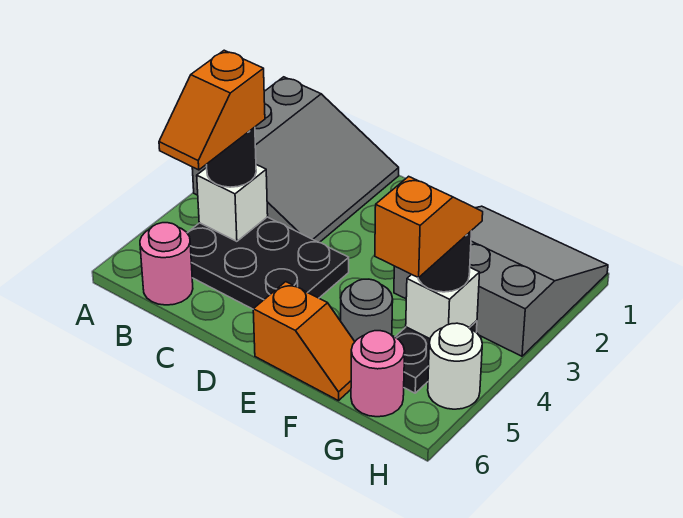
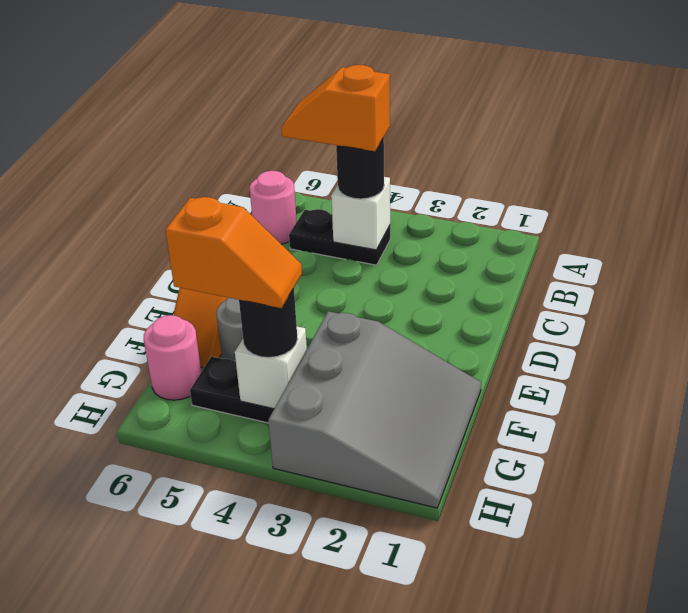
grey 3x3 slope [192,77,399,243] -> none
black 2x3 plate [187,217,349,309] -> black 1x2 plate [289,209,390,265]
white 1x1 round brick [428,323,482,409] -> none

